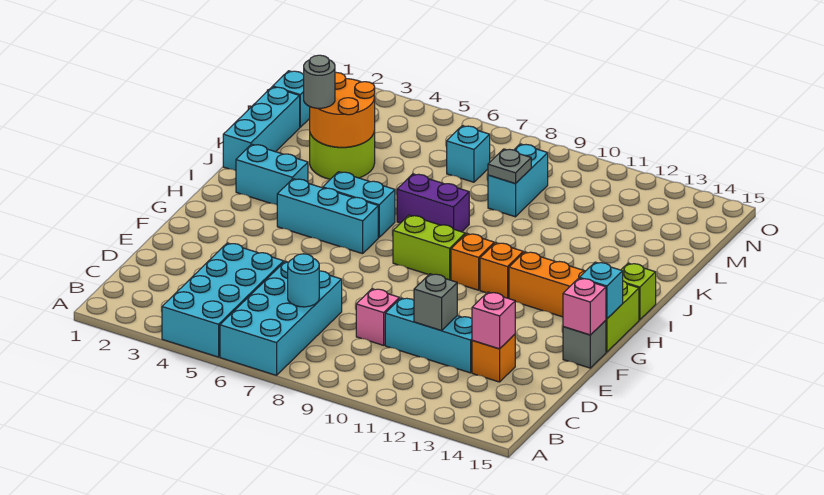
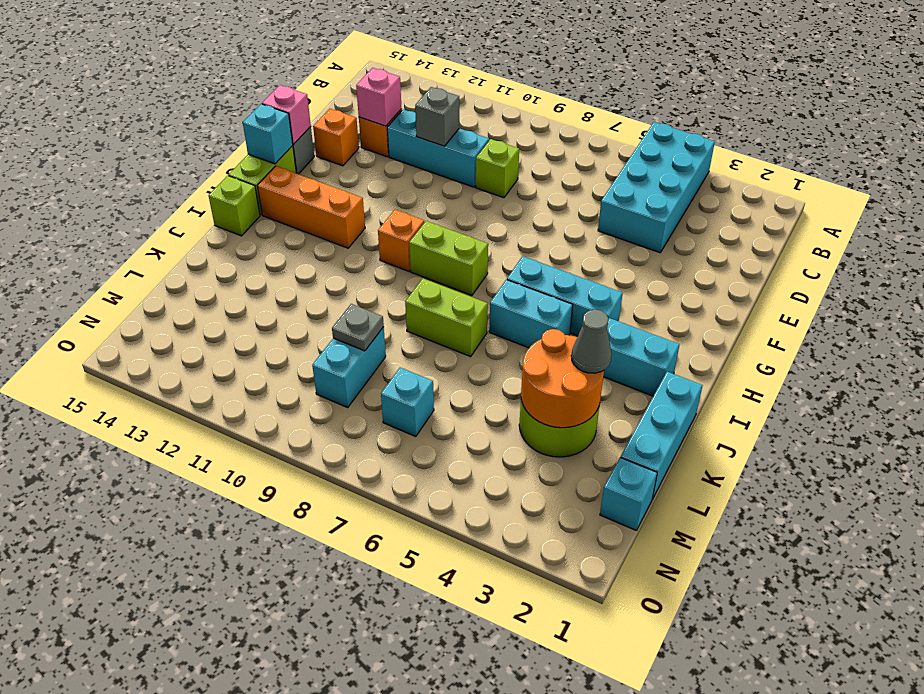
cyan 2x4 brick [220,261,342,375] -> none
cyan 1x1 round brick [288,254,319,307] -> none
pink 1x1 brick [356,289,399,345] -> lime 1x1 brick [476,139,519,198]
orange 1x1 brick [480,243,523,299] -> orange 1x1 brick moved to [313,109,359,166]
purple 1x2 brick [397,174,469,232] -> lime 1x2 brick [405,279,488,357]
grey 1x1 round brick [304,55,335,108] -> grey 1x1 cone [571,310,612,373]

